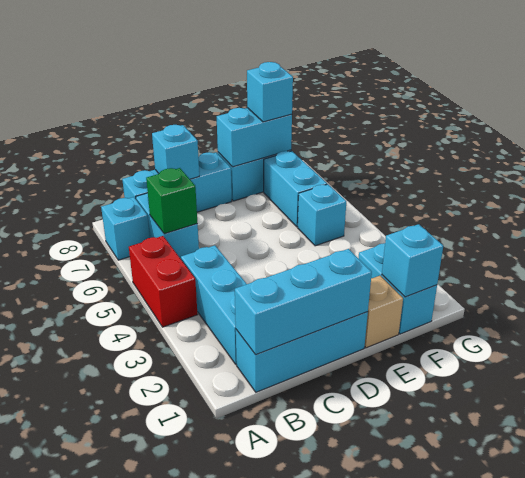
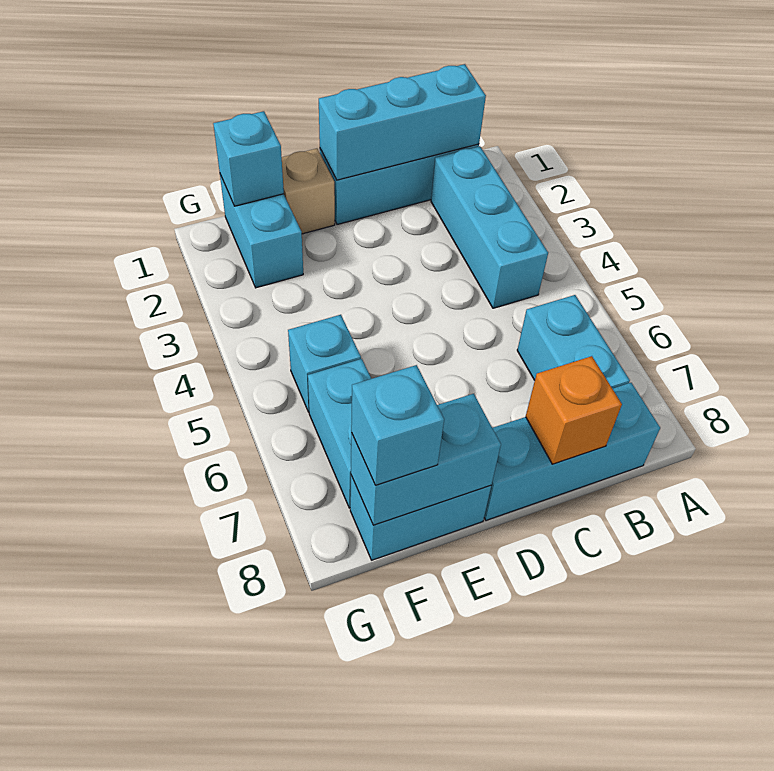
red 1x2 brick [129,236,198,327] -> none
cyan 1x1 brick [101,197,150,260] -> none
green 1x1 brick [146,168,197,234] -> none
cyan 1x1 brick [152,125,199,179] -> orange 1x1 brick [526,356,622,464]

